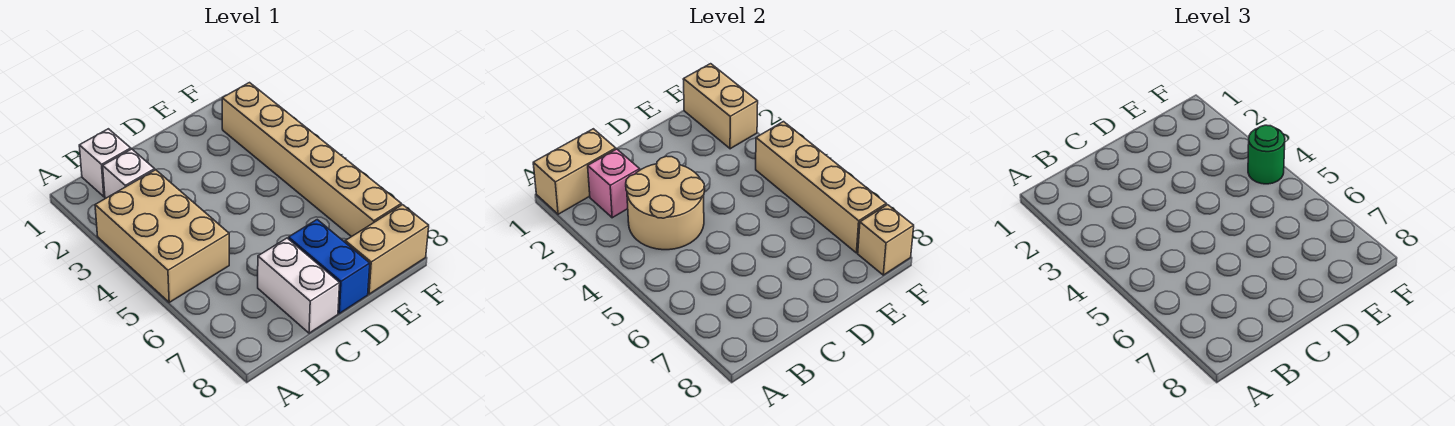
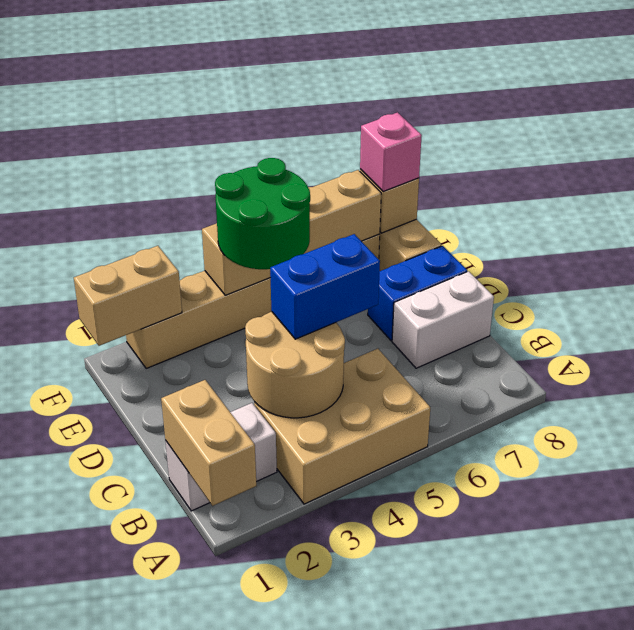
pink 1x1 brick [588,149,640,218] -> pink 1x1 brick moved to [360,112,422,192]
none -> blue 1x2 brick [270,234,380,339]
green 1x1 round brick [1248,125,1285,184] -> green 2x2 round brick [215,158,310,269]

